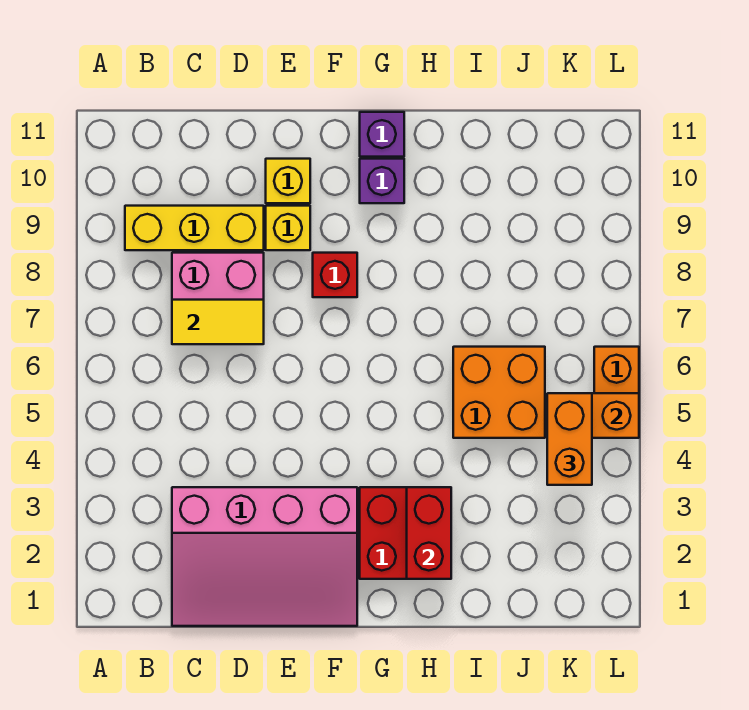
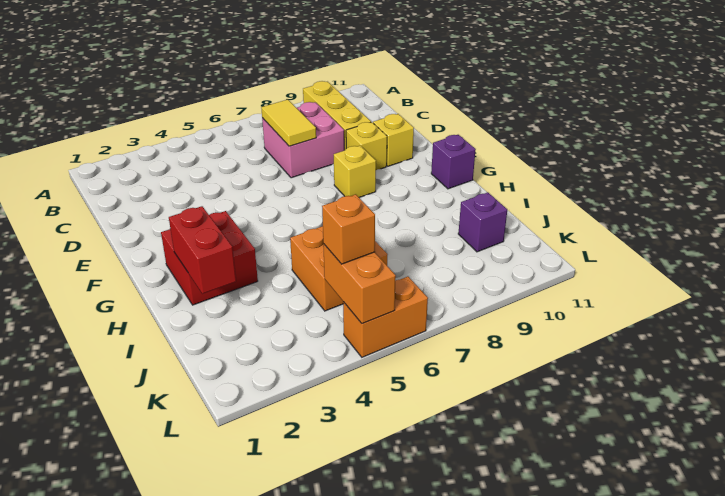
pink 3x4 slope [172,487,357,626] -> none
red 1x1 brick [313,253,357,297] -> yellow 1x1 brick [334,146,376,197]
purple 1x1 brick [360,159,404,203] -> purple 1x1 brick moved to [458,192,507,252]
red 1x2 brick [407,487,451,579] -> red 1x2 brick turned to [169,206,236,294]
orange 1x2 brick [547,393,592,485] -> orange 1x1 brick [322,194,375,264]

